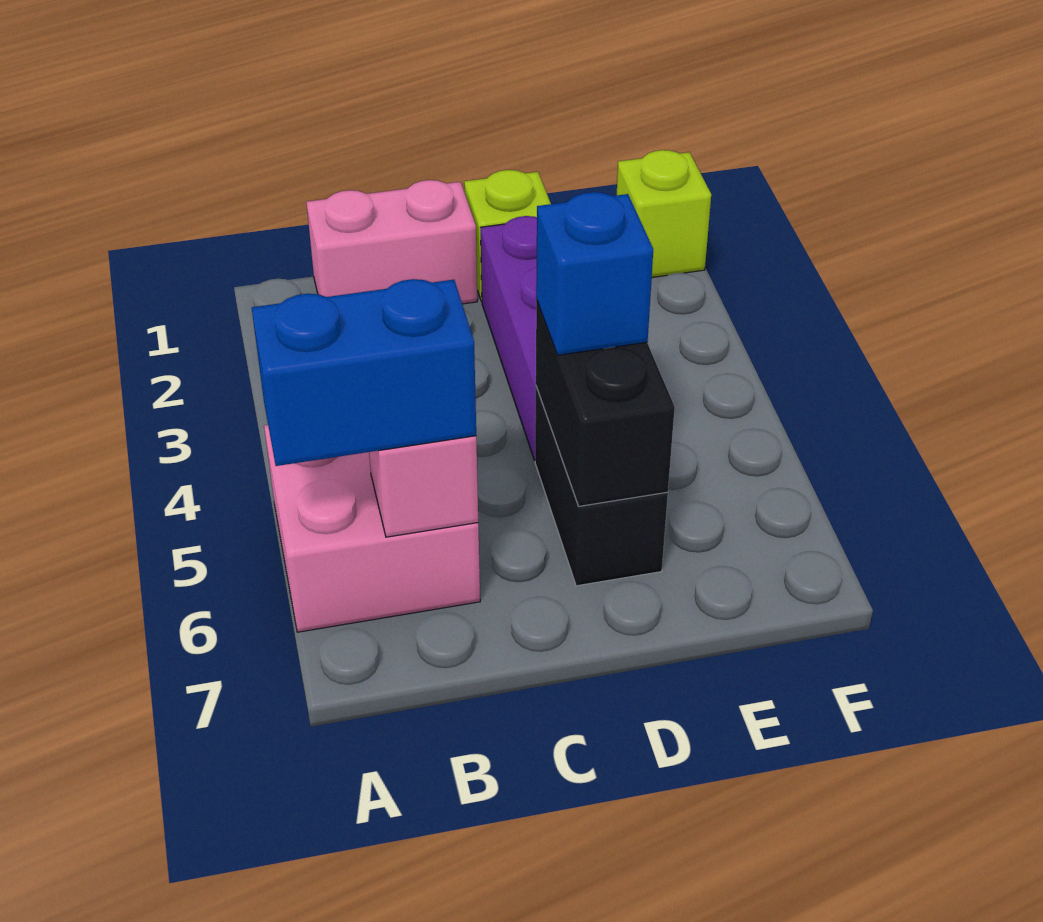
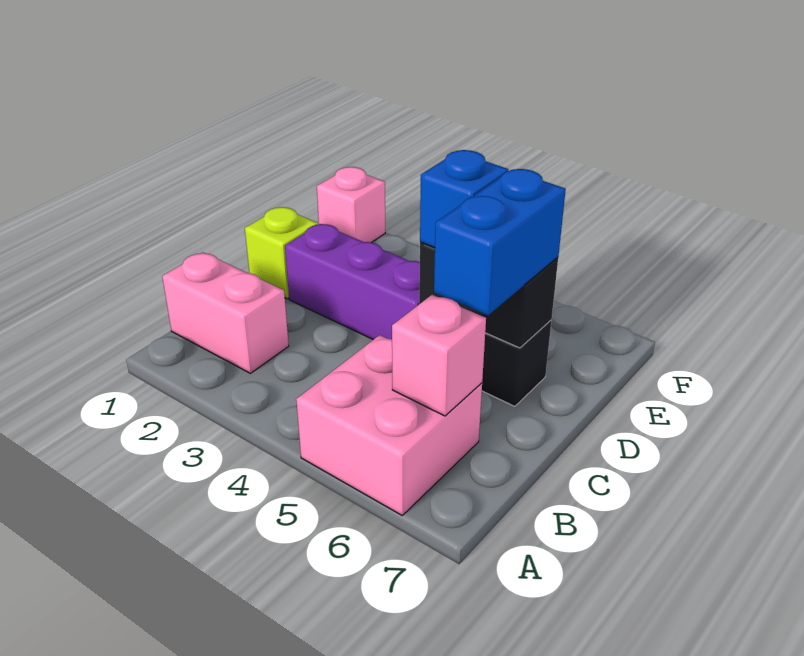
blue 1x2 brick [252,279,476,466] -> blue 1x2 brick moved to [434,169,566,315]
pink 1x2 brick [306,180,477,304] -> pink 1x2 brick turned to [162,252,289,373]
lime 1x1 brick [617,150,711,277] -> pink 1x1 brick [317,167,385,243]

